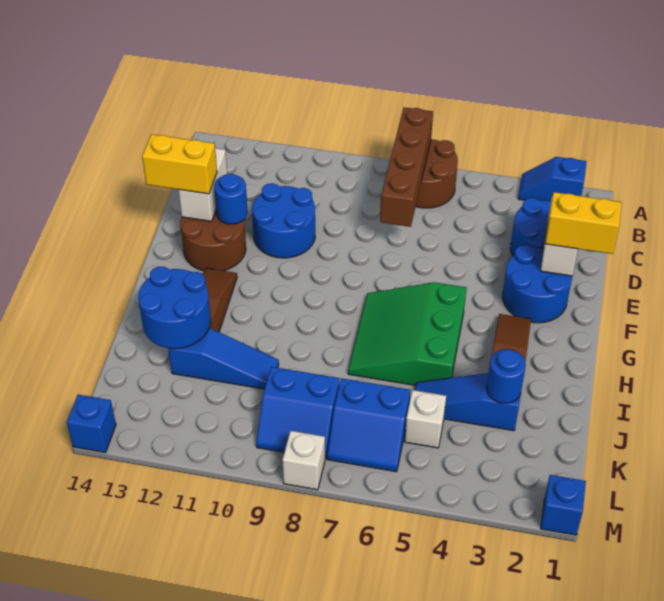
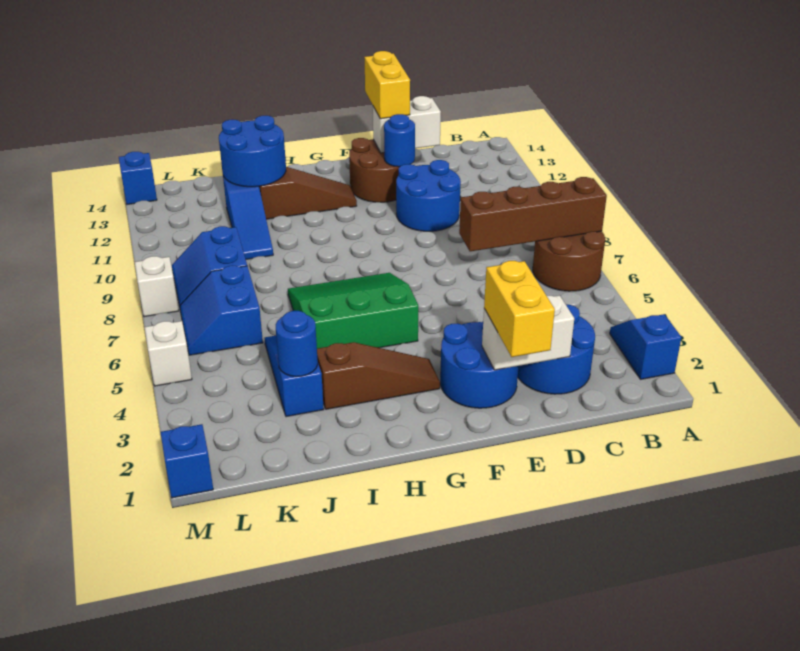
white 1x1 brick [405,390,446,448] -> white 1x1 brick moved to [144,321,192,386]

